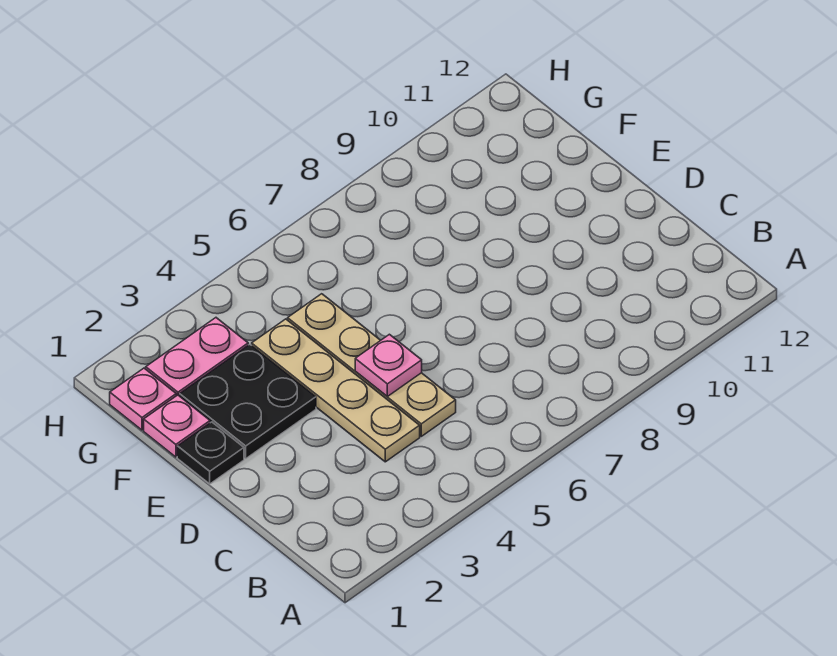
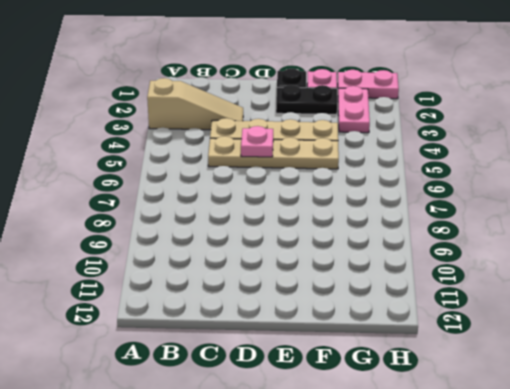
none -> tan 1x3 slope [147,78,243,130]
black 2x2 plate [180,344,316,458] -> black 1x2 plate [276,85,337,114]
pink 1x1 plate [110,368,176,430] -> pink 1x2 plate [338,70,399,99]

